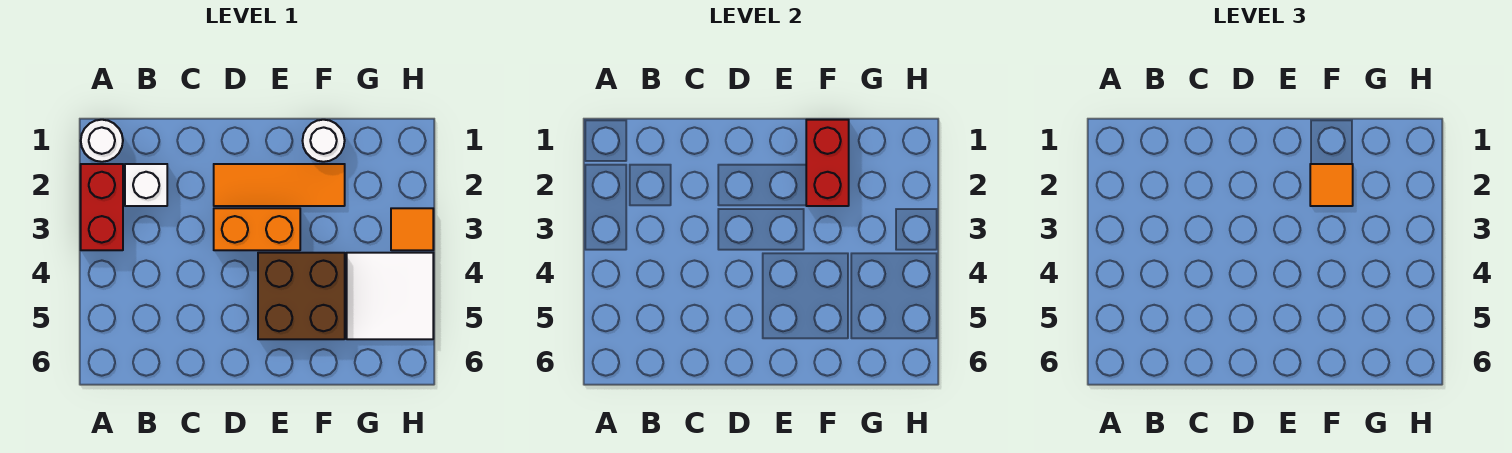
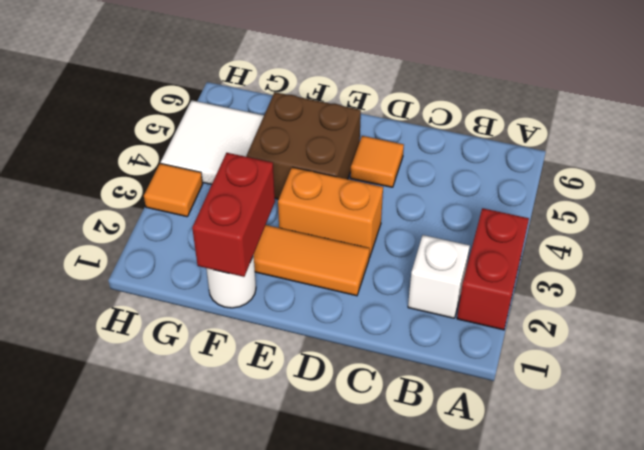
white 1x1 round brick [81,120,123,162] -> none
orange 1x1 tile [1310,164,1353,206] -> orange 1x1 tile moved to [350,136,404,187]

